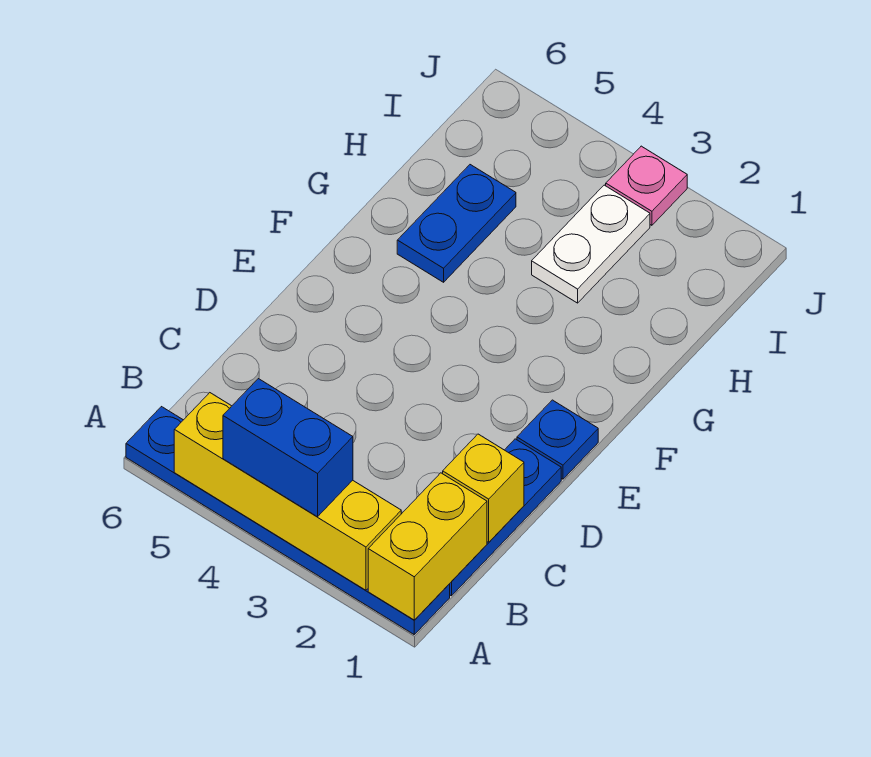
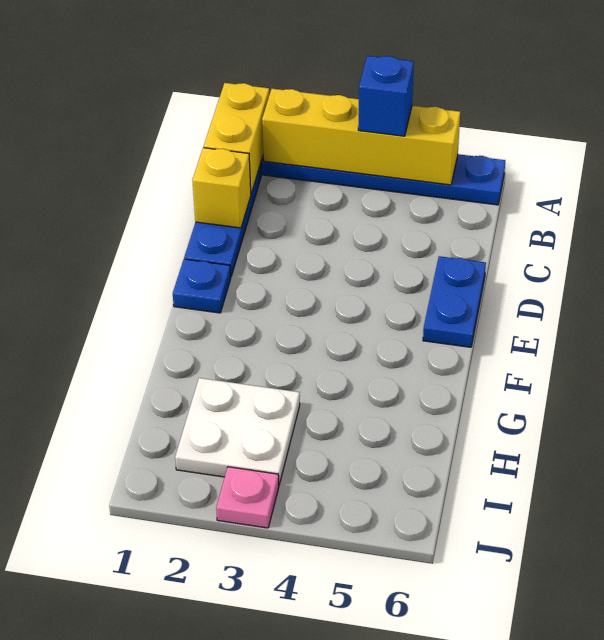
blue 1x2 brick [223,379,353,517] -> blue 1x1 brick [358,56,414,136]
blue 1x2 plate [397,165,516,282] -> blue 1x2 plate moved to [423,256,486,347]
white 1x2 plate [532,185,650,303] -> white 2x2 plate [175,378,300,484]

